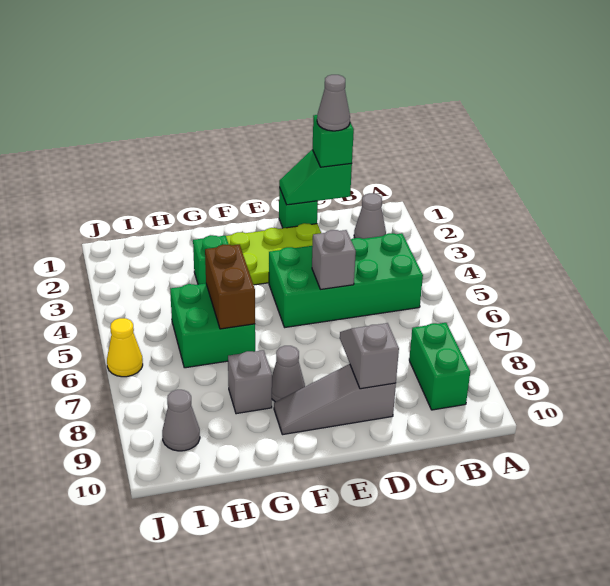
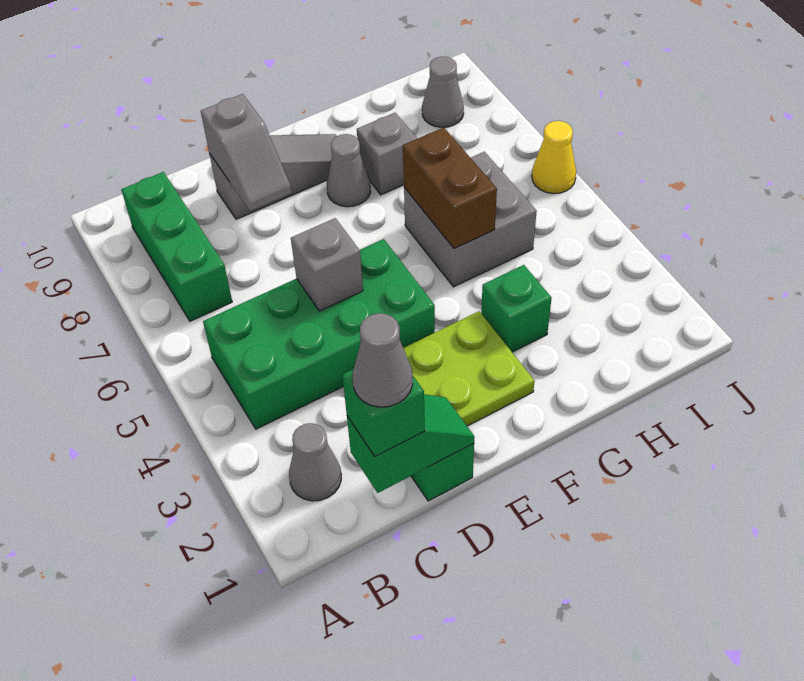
green 1x2 brick [409,323,470,410] -> green 1x3 brick [121,172,232,321]
green 2x2 brick [170,283,255,368] -> grey 2x2 brick [404,152,537,287]

